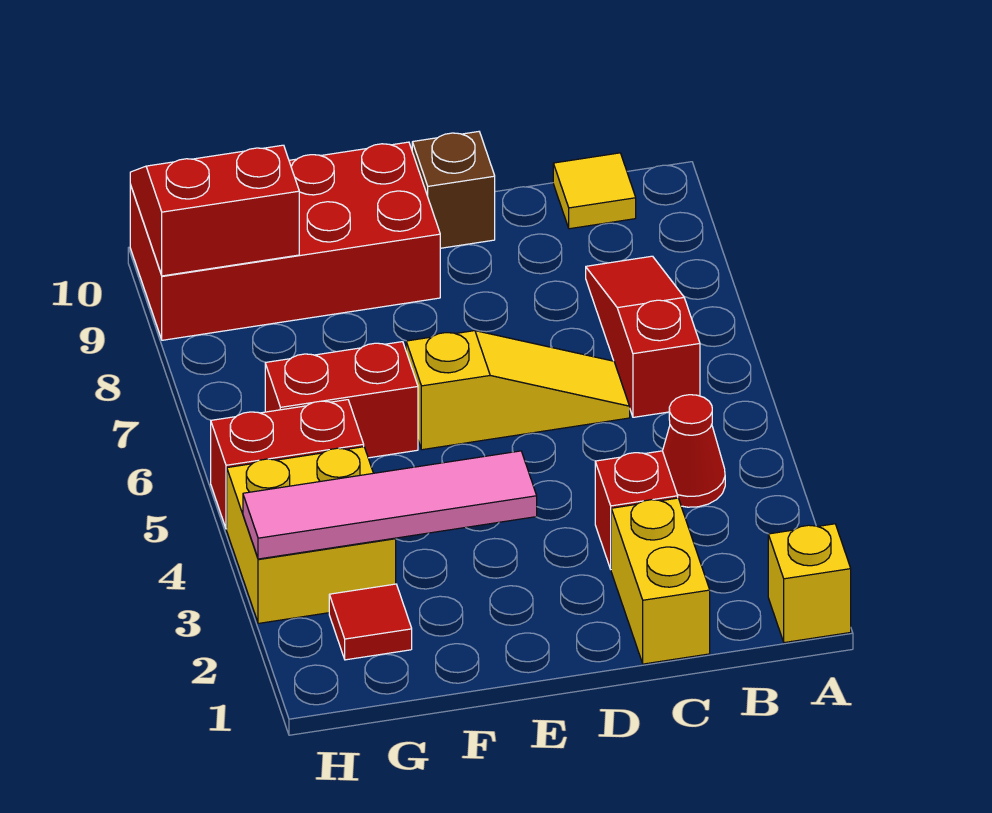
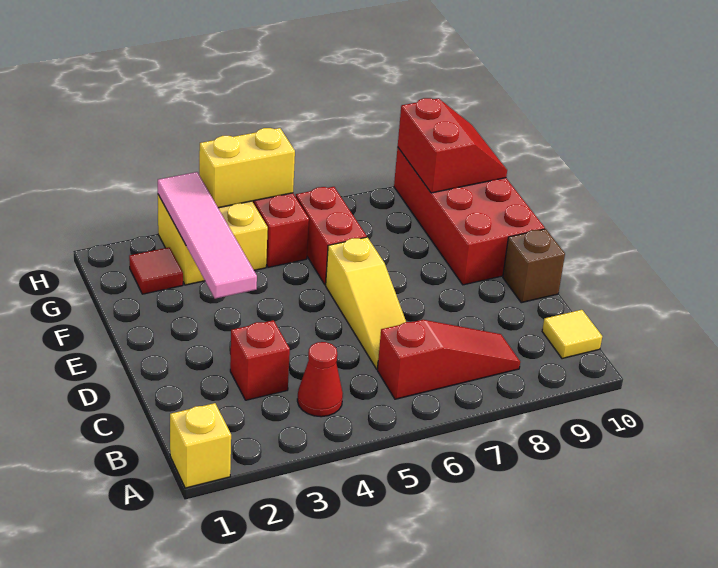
yellow 1x2 brick [611,498,710,664] -> yellow 1x2 brick moved to [199,128,295,208]

